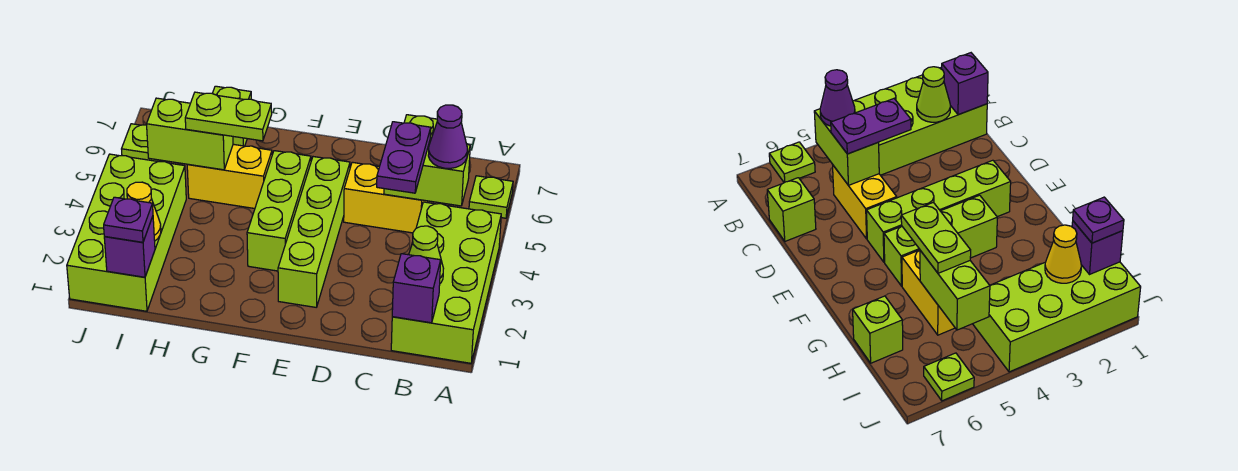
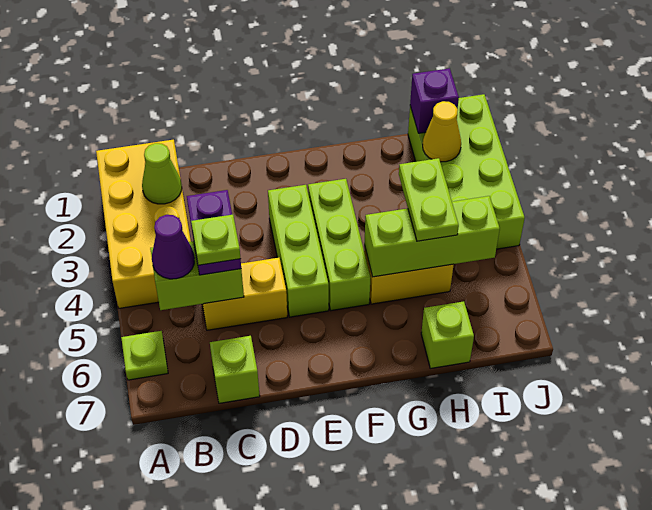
lime 2x4 brick [391,202,501,363] -> yellow 2x4 brick [96,140,191,308]
purple 1x1 brick [392,254,441,323] -> none
lime 1x4 brick [278,157,350,307] -> lime 1x3 brick [268,185,329,317]
lime 1x2 plate [185,92,272,141] -> lime 1x2 plate turned to [399,158,459,241]
lime 1x2 brick [147,98,233,170] -> lime 1x3 brick [364,196,500,277]
purple 1x1 plate [104,197,153,242] -> none
lime 1x1 plate [122,124,160,162] -> lime 1x1 plate moved to [191,215,240,265]

